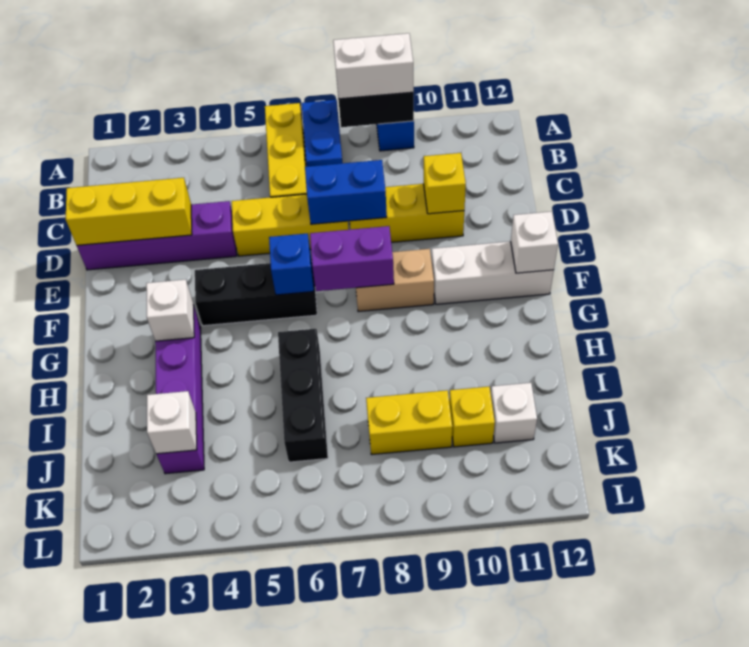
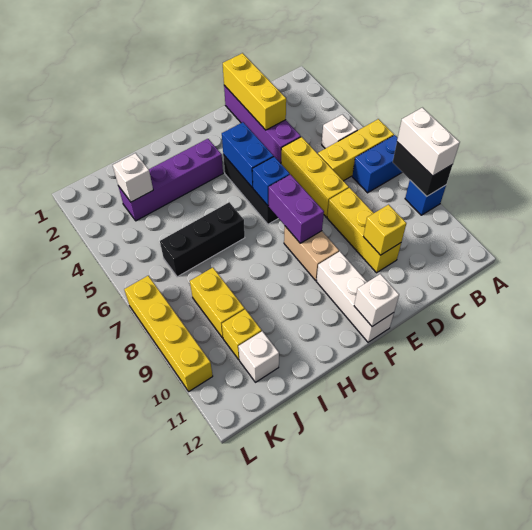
blue 1x2 brick [305,160,387,224] -> blue 1x2 brick moved to [222,122,274,188]
white 1x1 brick [146,280,194,341] -> white 1x1 brick moved to [322,115,357,148]
none -> yellow 1x4 brick [124,276,213,391]

